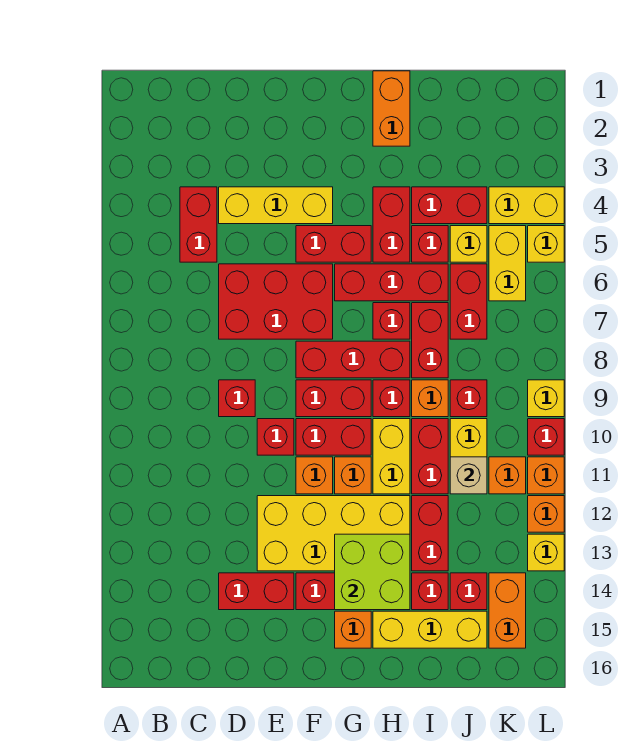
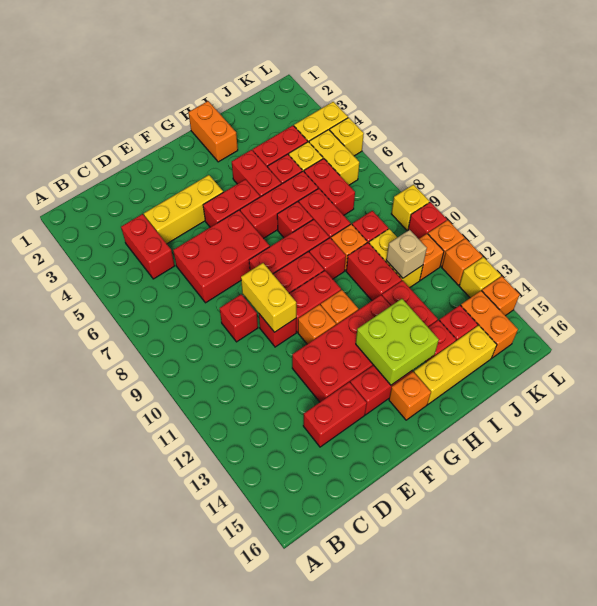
yellow 2x4 brick [257,496,410,571] -> red 2x4 brick [292,295,391,402]
yellow 1x2 brick [373,419,410,494] -> yellow 1x2 brick moved to [241,263,296,332]
none -> orange 1x1 brick [482,276,520,316]

